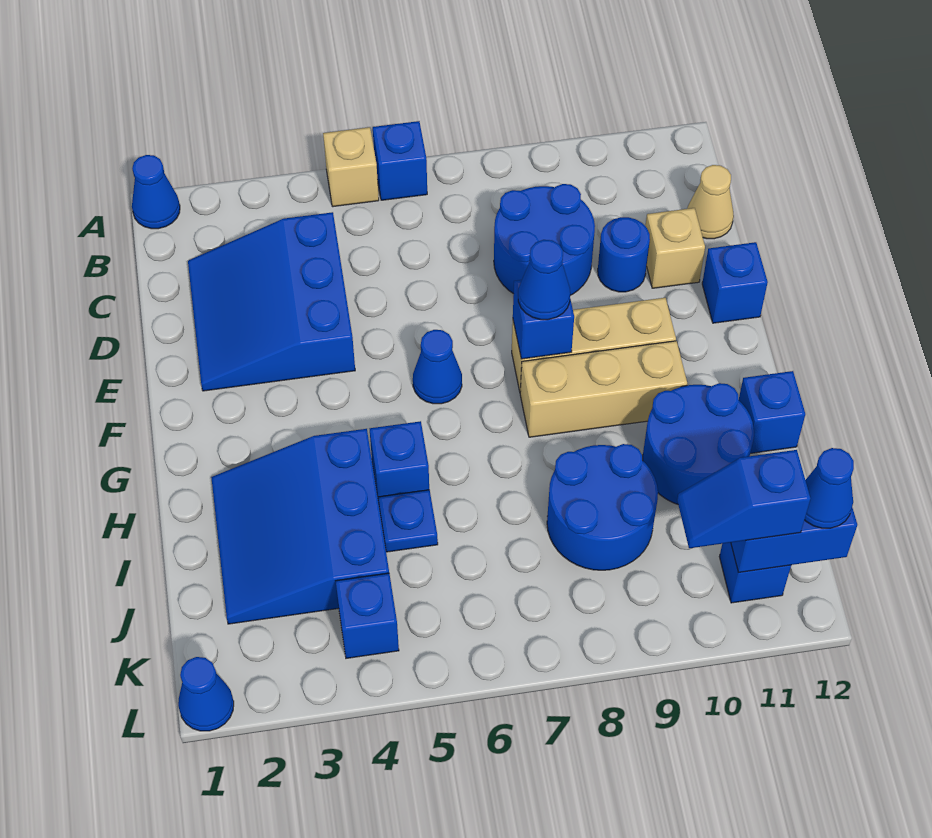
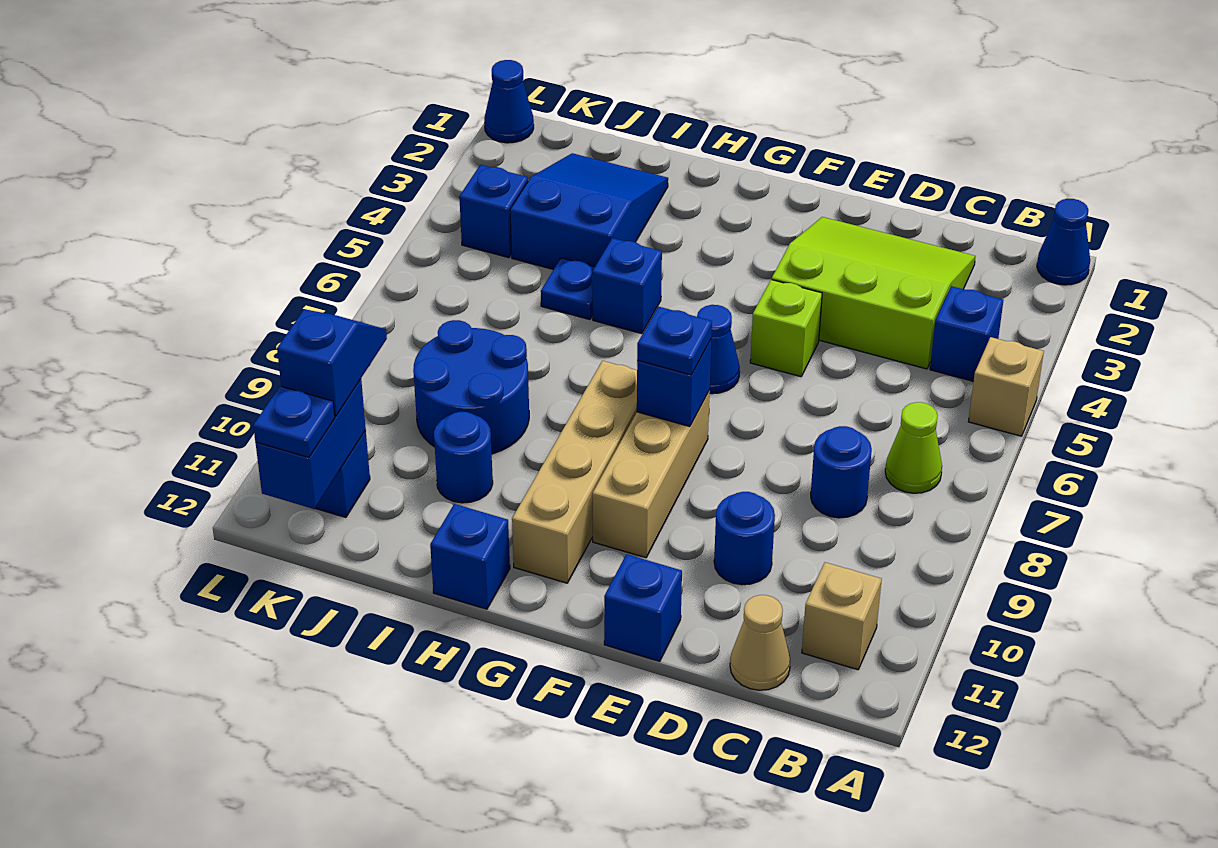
blue 1x1 brick [373,121,427,200] -> blue 1x1 brick moved to [930,286,1003,381]
none -> lime 1x1 cone [885,402,942,493]
blue 3x3 slope [188,212,355,391] -> lime 3x3 slope [772,217,976,369]
blue 2x2 round brick [494,184,595,295] -> blue 1x1 round brick [811,426,872,518]
tan 1x1 brick [646,208,705,288] -> tan 1x1 brick moved to [802,562,882,670]
none -> lime 1x1 brick [750,279,822,377]
blue 1x1 cone [518,240,570,320] -> blue 1x1 plate [637,306,712,375]
tan 1x3 brick [520,341,687,437] -> tan 1x4 brick [512,361,637,583]
blue 3x3 slope [211,429,389,624] -> blue 2x3 slope [510,153,668,270]
blue 2x2 round brick [642,383,754,504] -> blue 1x1 round brick [434,412,493,503]
blue 1x1 cone [805,448,854,528] -> blue 1x1 plate [253,386,335,458]

